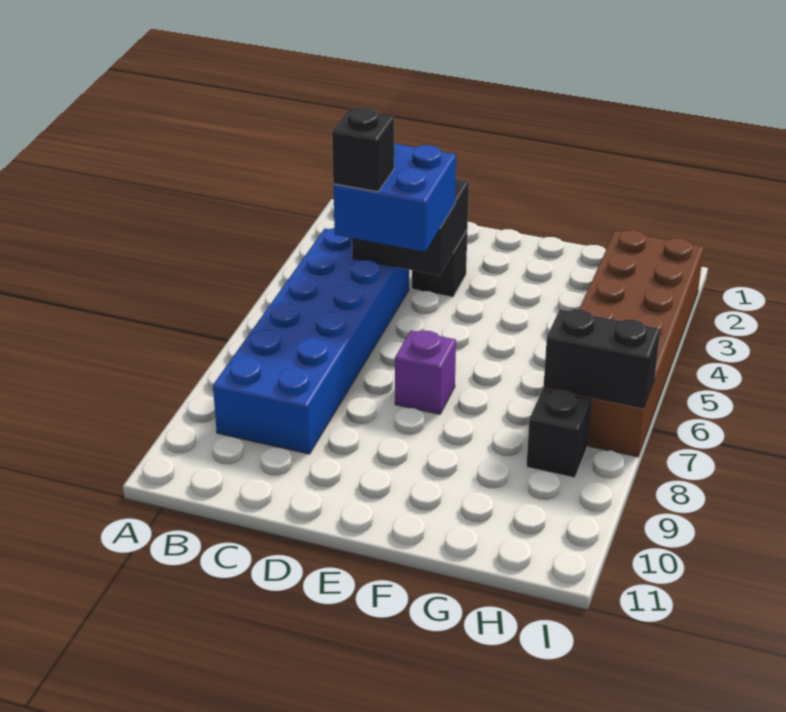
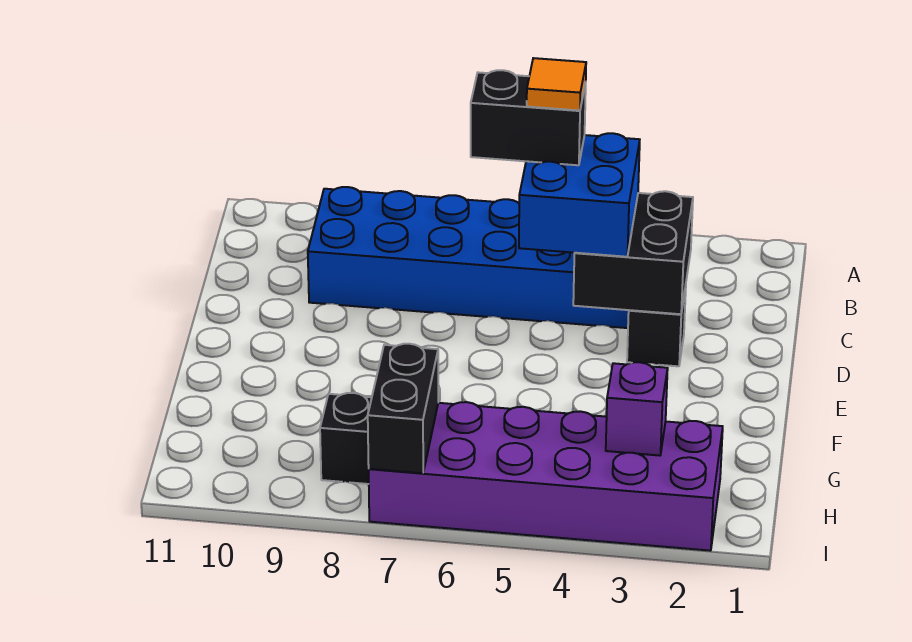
black 1x1 brick [332,107,394,192] -> black 1x2 brick [471,70,586,165]
none -> orange 1x1 tile [527,58,586,111]
purple 1x1 brick [395,330,456,414] -> purple 1x1 brick moved to [606,362,668,456]
brown 2x6 brick [543,230,704,457] -> purple 2x6 brick [369,402,723,551]

